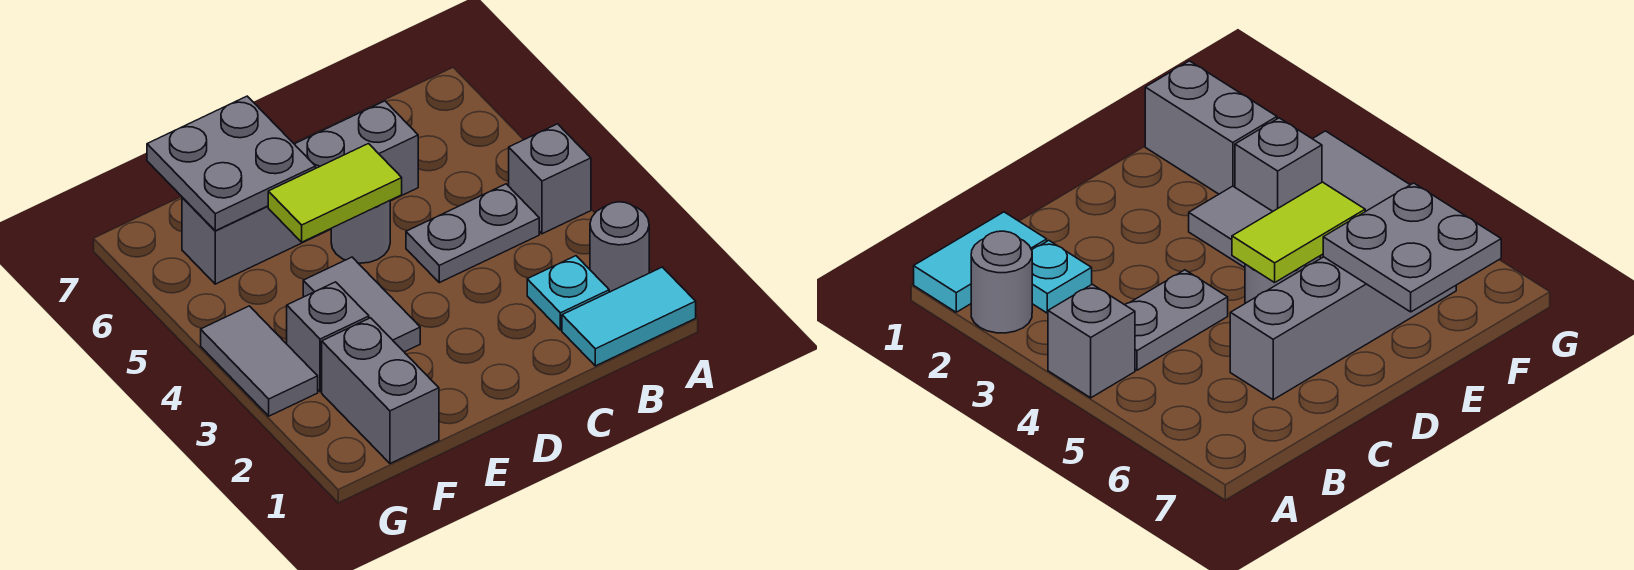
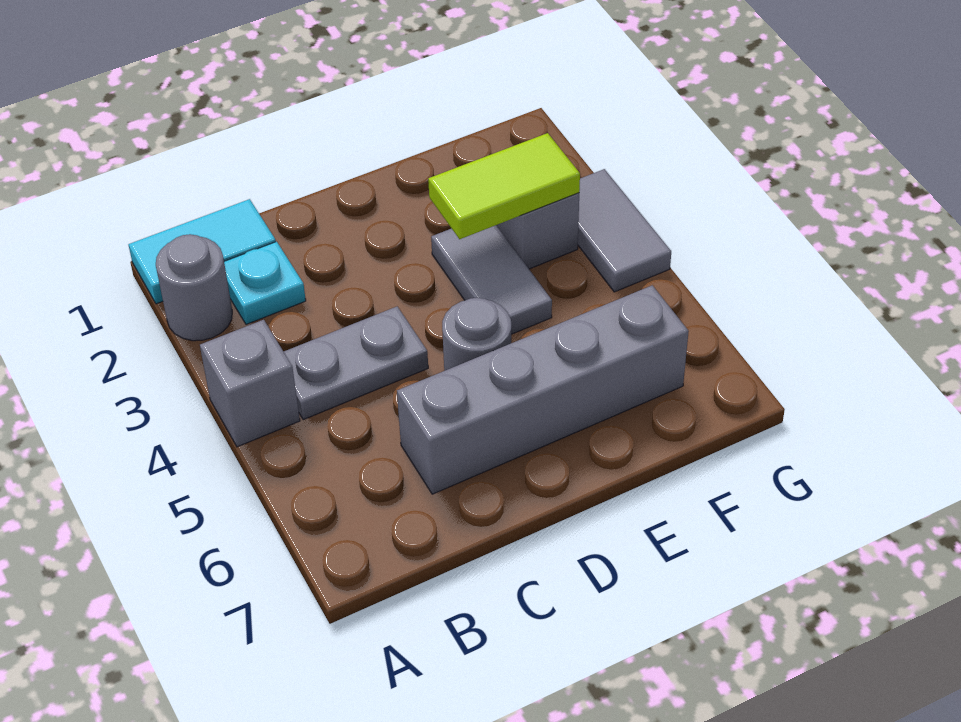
lime 1x2 tile [268,144,402,242] -> lime 1x2 tile moved to [428,133,580,239]
grey 2x2 plate [147,96,316,231] -> none
grey 1x2 brick [322,318,439,464] -> none

